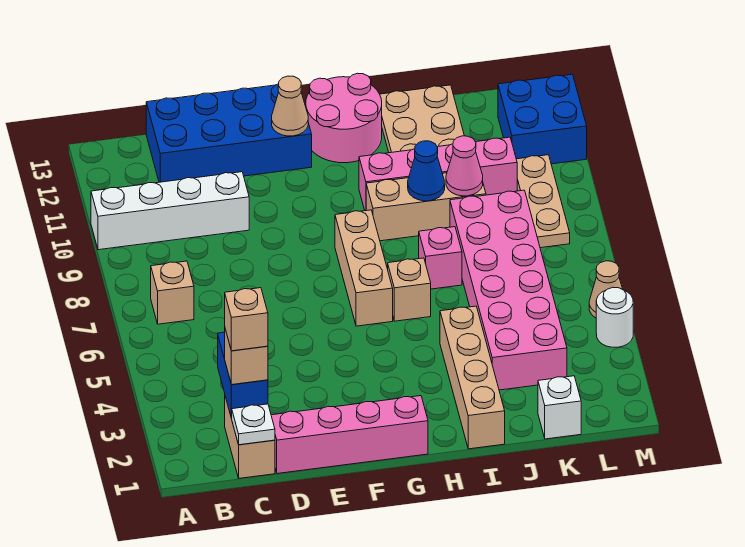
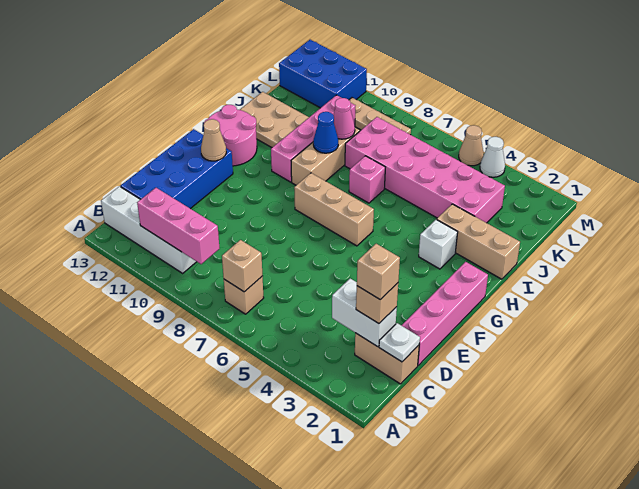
white 1x4 brick [91,172,249,250] -> white 1x4 brick turned to [101,186,197,273]
none -> pink 1x3 brick [137,188,220,264]
blue 1x2 brick [218,332,268,418] -> white 1x2 brick [332,279,397,347]
tan 1x1 brick [388,258,431,321] -> tan 1x1 brick moved to [222,240,262,292]
tan 1x4 brick [440,306,505,449] -> tan 1x3 brick [437,204,520,279]
white 1x1 brick [538,376,581,439] -> white 1x1 brick moved to [419,219,458,269]
blue 2x2 brick [498,74,587,164] -> blue 2x3 brick [279,40,367,108]
white 1x1 round brick [596,288,633,347] -> white 1x1 cone [480,137,505,177]

